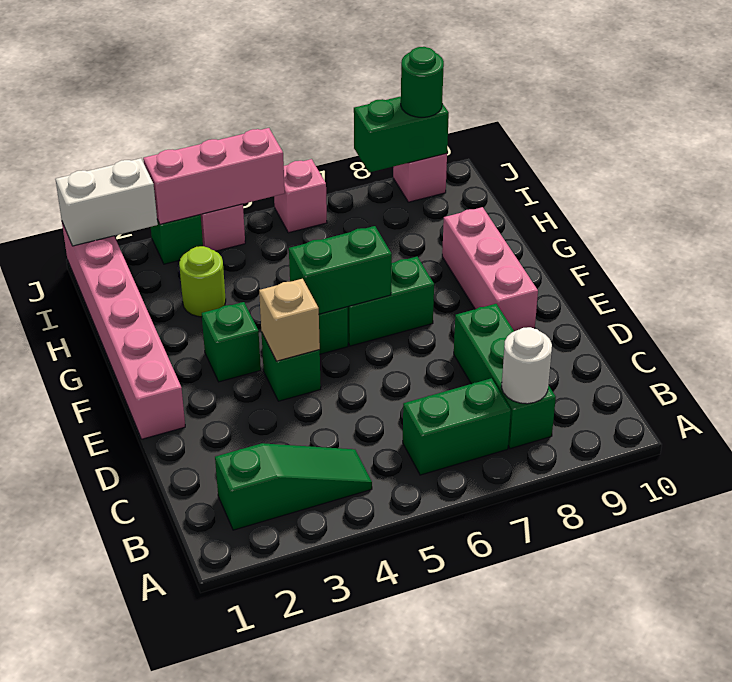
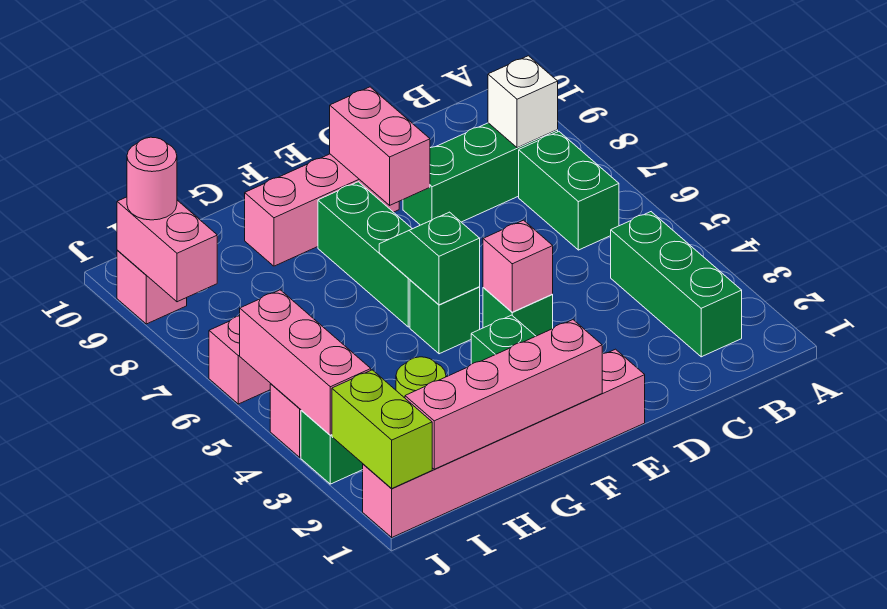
green 1x3 slope [215,443,372,530] -> green 1x3 brick [611,212,742,357]
white 1x1 round brick [502,327,552,404] -> white 1x1 brick [488,56,558,148]
tan 1x1 brick [259,279,320,361] -> pink 1x1 brick [483,220,553,312]
none -> pink 1x2 brick [330,87,430,205]
none -> pink 1x4 brick [405,320,602,469]
green 1x2 brick [289,226,392,314] -> green 1x2 slope [379,212,480,305]
green 1x2 brick [348,257,434,346] -> green 1x3 brick [318,182,412,327]
white 1x2 brick [56,158,158,246] -> lime 1x2 brick [332,370,432,489]
green 1x2 brick [354,96,449,172] -> pink 1x2 brick [117,197,217,302]
green 1x1 round brick [401,47,444,117] -> pink 1x1 round brick [127,137,177,220]

